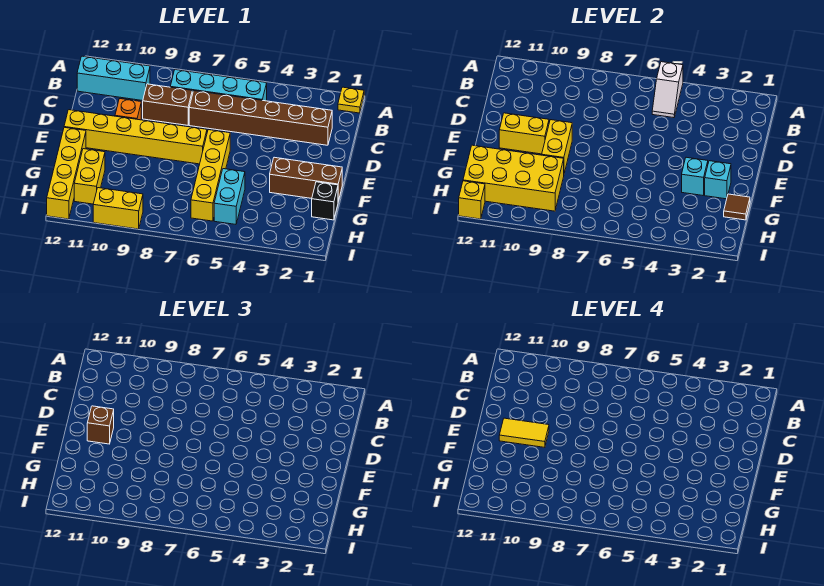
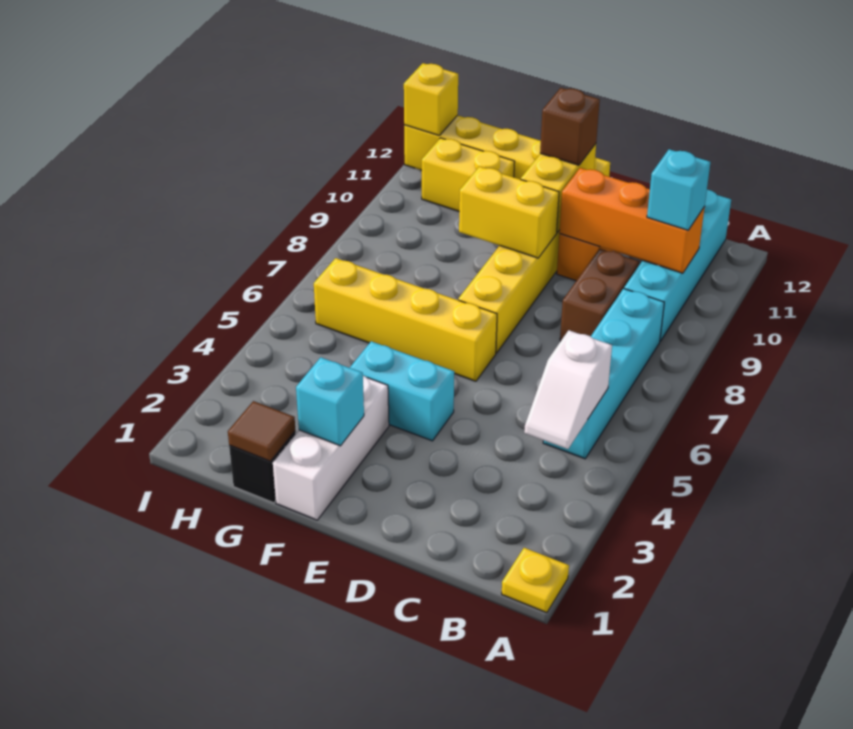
white 1x2 slope [652,62,683,118] -> white 1x2 slope turned to [524,330,612,449]
cyan 1x3 brick [77,56,150,101] -> cyan 1x4 brick [624,190,731,341]
none -> orange 1x3 brick [559,168,705,273]
brown 1x6 brick [189,91,332,145] -> none
yellow 1x2 tile [499,418,549,447] -> none
brown 1x3 brick [270,157,342,201] -> white 1x3 brick [273,376,389,520]
cyan 1x1 brick [682,157,708,195] -> cyan 1x1 brick moved to [647,149,710,230]
cyan 1x2 brick [214,169,245,224] -> cyan 1x2 brick moved to [350,341,454,441]
yellow 2x4 brick [463,145,564,211] -> none
yellow 1x2 brick [93,188,143,229] -> none

